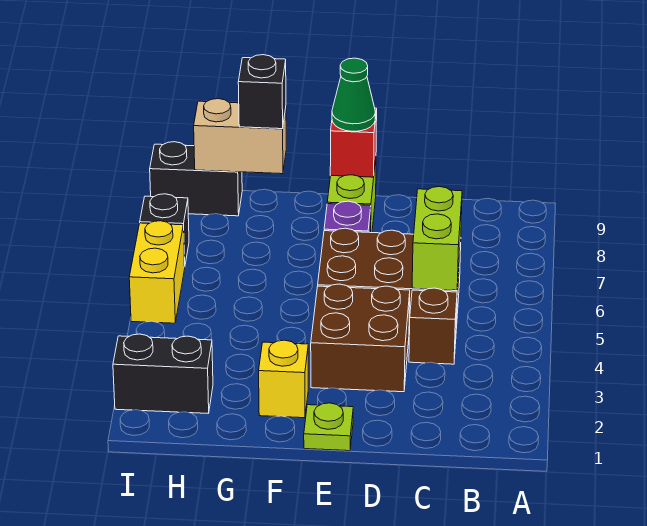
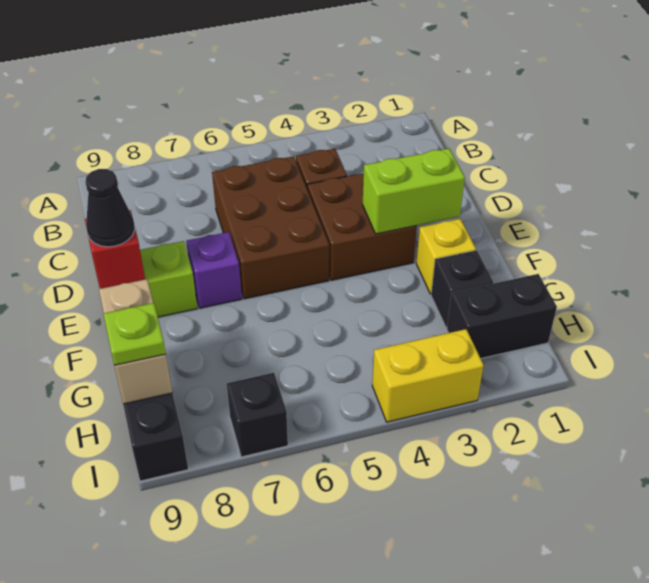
lime 1x2 brick [412,187,462,290] -> lime 1x2 brick moved to [363,149,465,234]
lime 1x1 plate [304,403,353,451] -> lime 1x1 plate moved to [103,303,166,365]
green 1x1 cone [332,58,375,131] -> black 1x1 cone [85,169,135,247]
black 1x1 brick [238,55,286,129] -> black 1x1 brick moved to [431,250,493,328]
black 1x2 brick [113,334,213,413] -> black 1x2 brick turned to [447,274,557,358]
yellow 1x2 brick [129,221,185,323] -> yellow 1x2 brick moved to [372,329,484,422]

